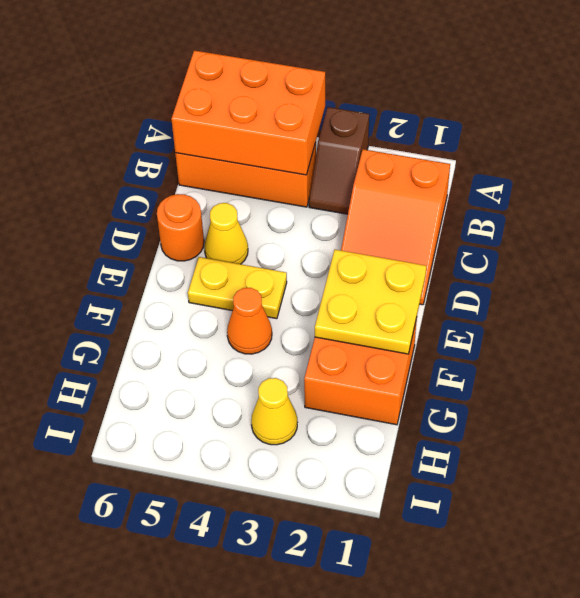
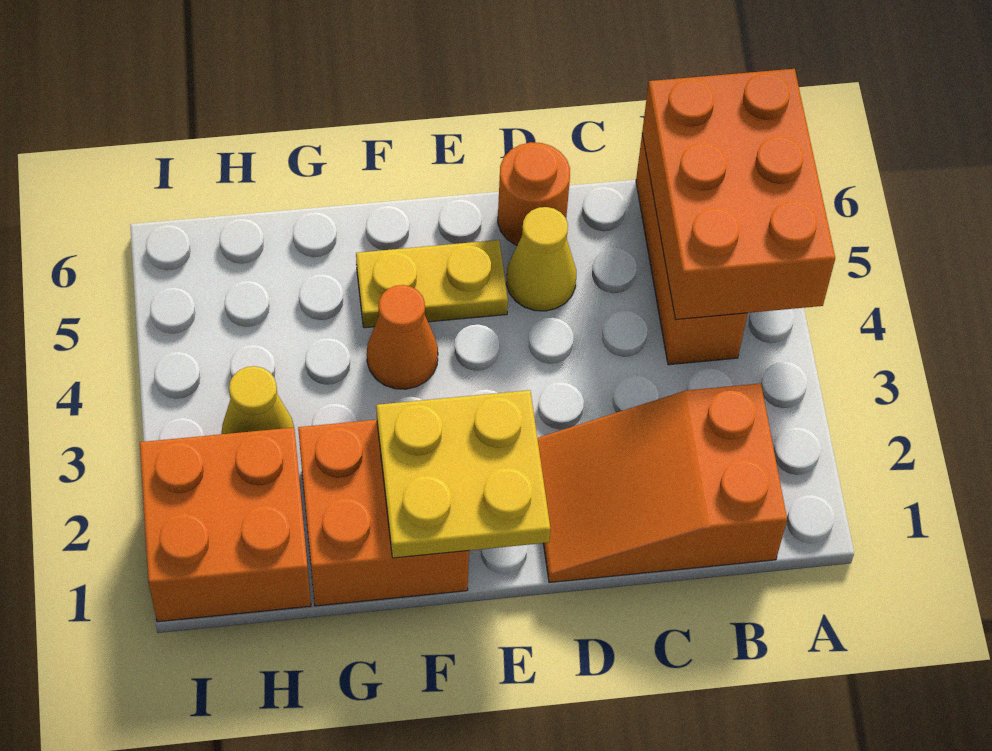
brown 1x2 slope [309,107,369,214] -> none
yellow 1x2 plate [188,257,287,319] -> yellow 1x2 plate turned to [356,240,508,328]
none -> orange 2x2 brick [140,428,311,622]

